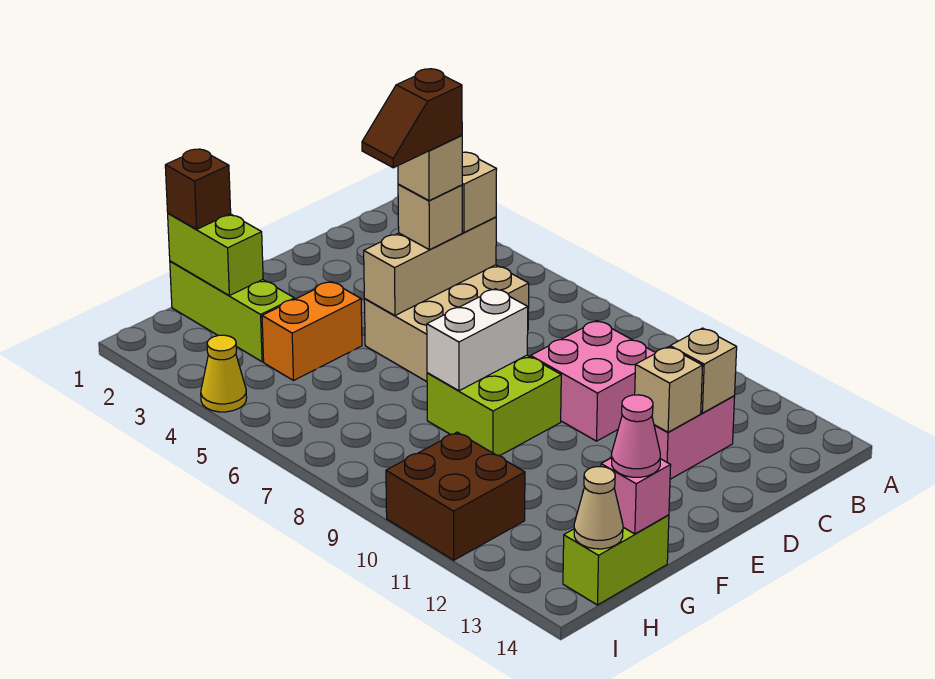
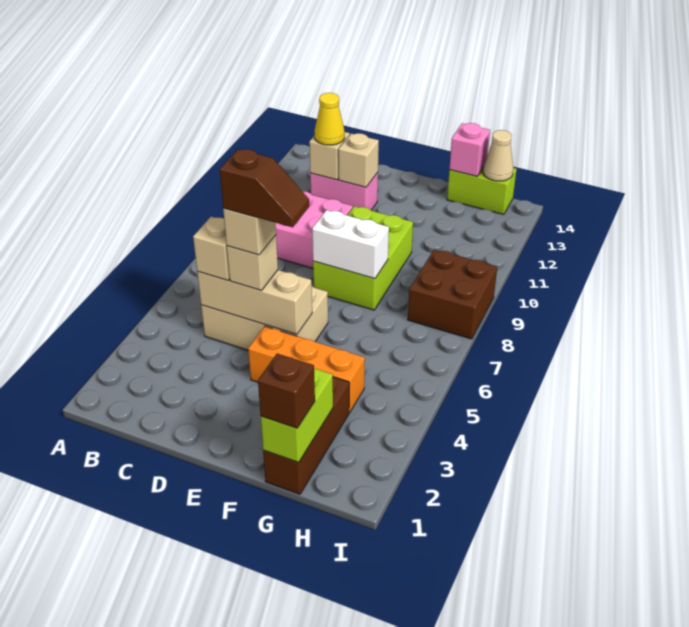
lime 2x2 brick [427,355,561,456] -> lime 2x3 brick [313,206,413,310]
orange 1x2 brick [262,282,362,380] -> orange 1x3 brick [248,326,365,412]
lime 1x3 brick [170,261,294,362] -> brown 1x3 brick [263,377,349,494]
pink 1x1 cone [611,395,660,477] -> none
brown 2x2 brick [386,432,525,560] -> brown 2x2 brick moved to [408,250,497,339]
yellow 1x1 cone [201,335,247,412] -> yellow 1x1 cone moved to [314,93,345,145]

